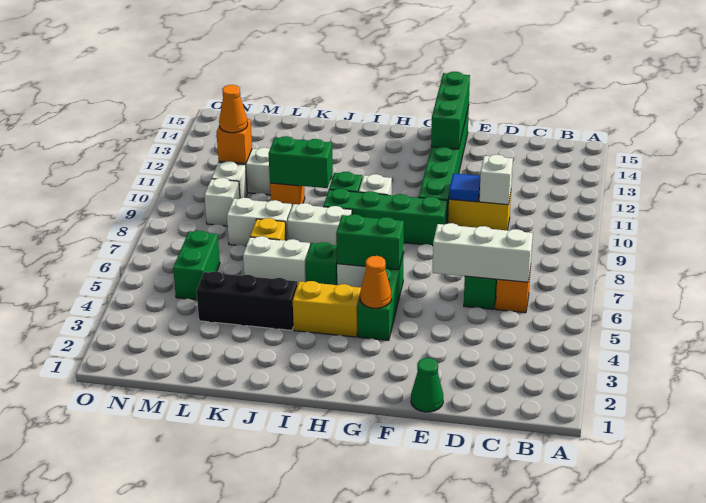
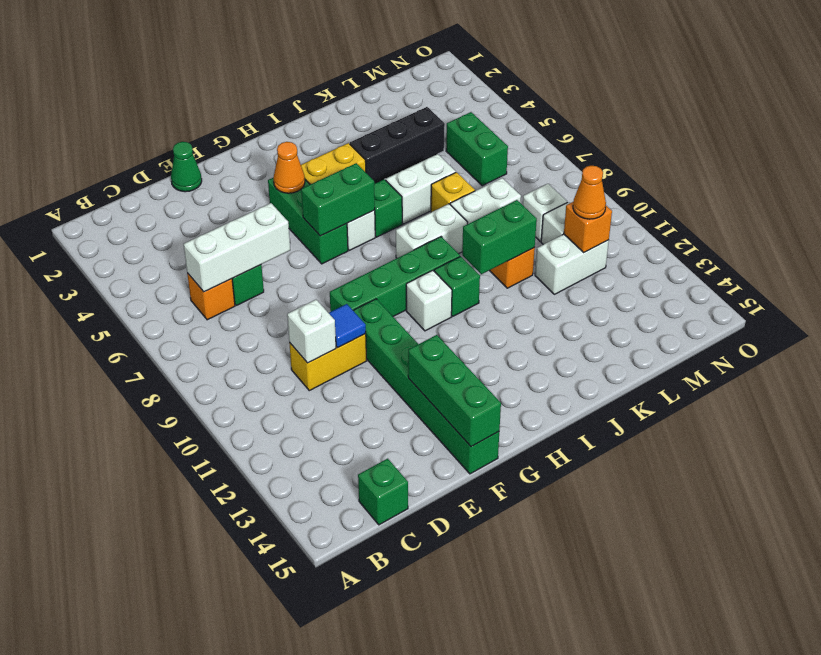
none -> green 1x1 brick [358,459,408,525]

